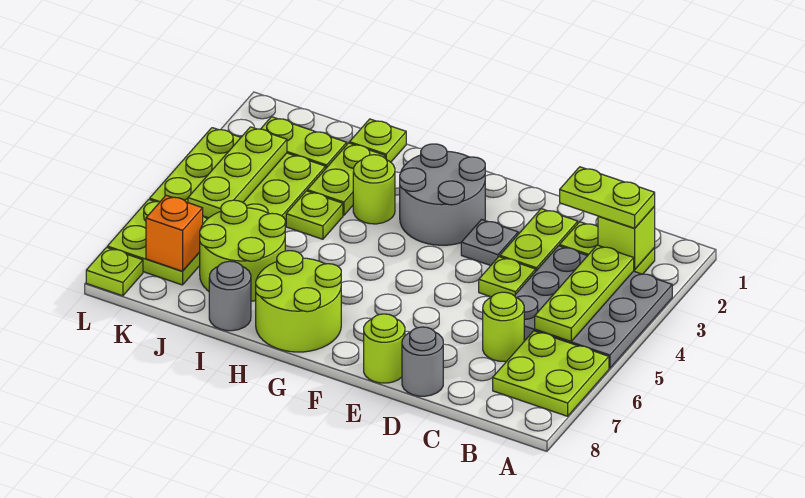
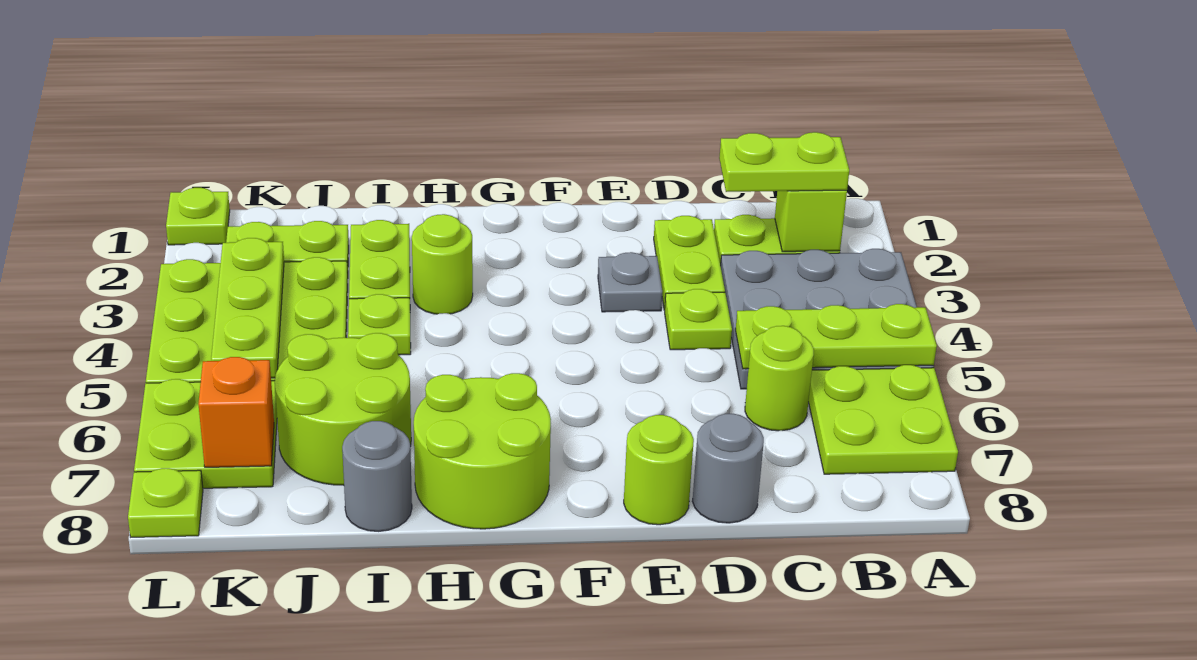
lime 1x3 plate [535,245,634,341] -> lime 1x3 plate turned to [736,304,937,369]
grey 2x2 round brick [400,144,485,245] -> none
lime 1x1 plate [350,119,406,162] -> lime 1x1 plate moved to [166,188,230,245]

